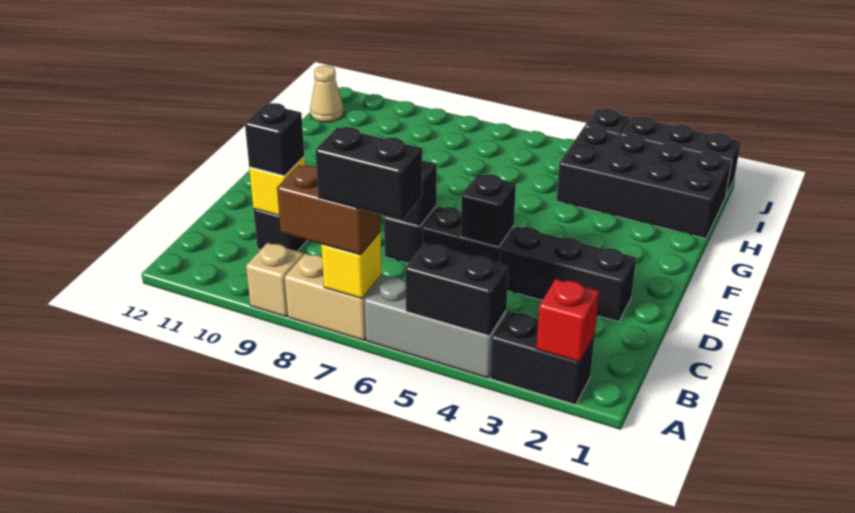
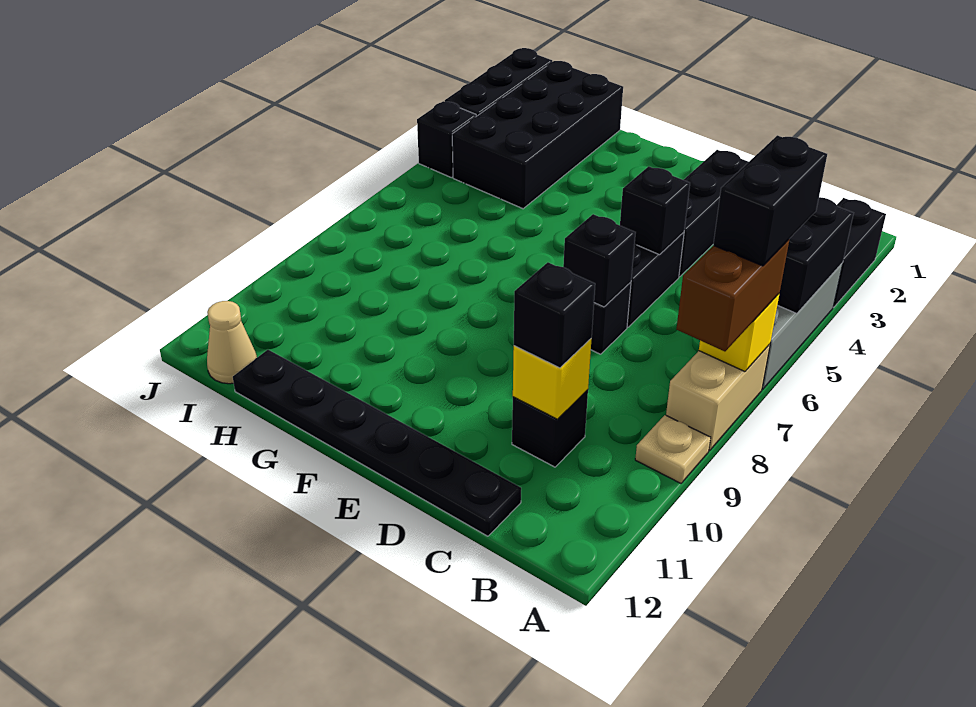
red 1x1 brick [537,279,599,362] -> none
tan 1x1 brick [246,243,304,317] -> tan 1x1 plate [635,415,711,483]
none -> black 1x6 plate [233,350,521,536]

